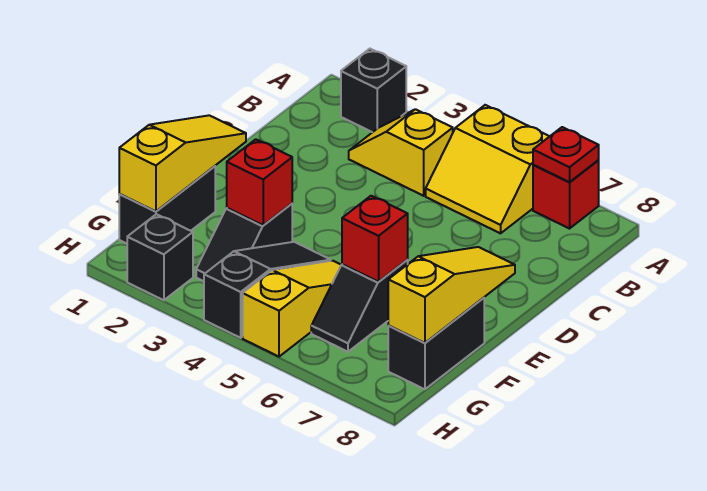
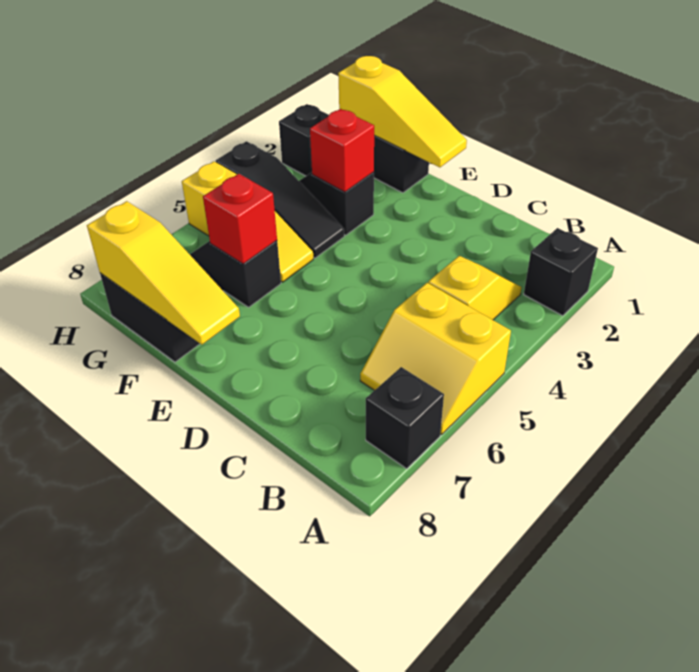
yellow 2x2 slope [426,105,550,233] -> yellow 2x2 slope turned to [360,283,511,434]
red 1x1 brick [533,161,599,229] -> black 1x1 brick [366,367,444,469]
red 1x1 plate [533,127,599,182] -> none

